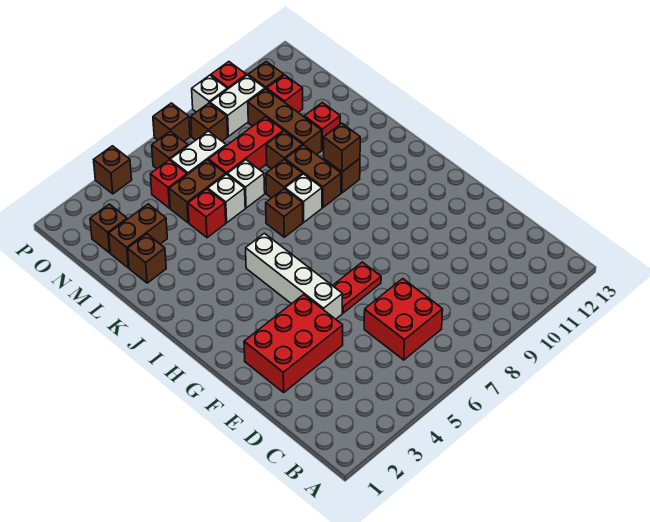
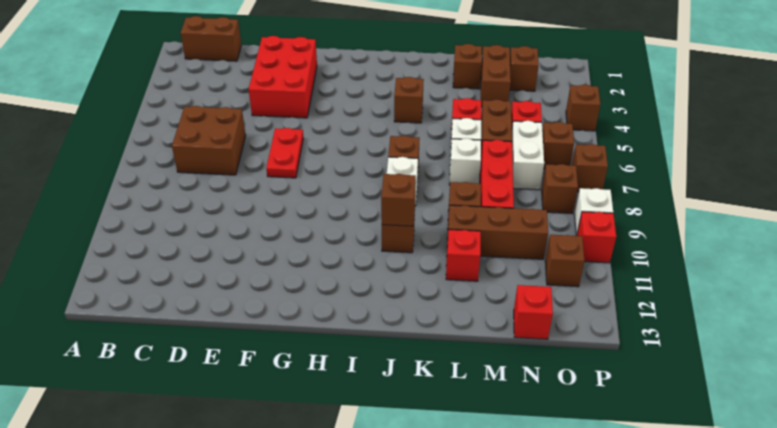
red 2x2 brick [364,279,443,360] -> brown 2x2 brick [172,106,246,175]
white 1x4 brick [246,233,342,319] -> none
brown 1x2 brick [285,145,341,208] -> brown 1x2 brick moved to [181,16,241,61]
brown 1x1 brick [266,160,303,198] -> brown 1x1 brick moved to [394,77,424,123]
red 1x1 brick [267,75,303,112] -> red 1x1 brick moved to [514,285,553,339]
white 1x2 brick [210,75,265,136] -> none

